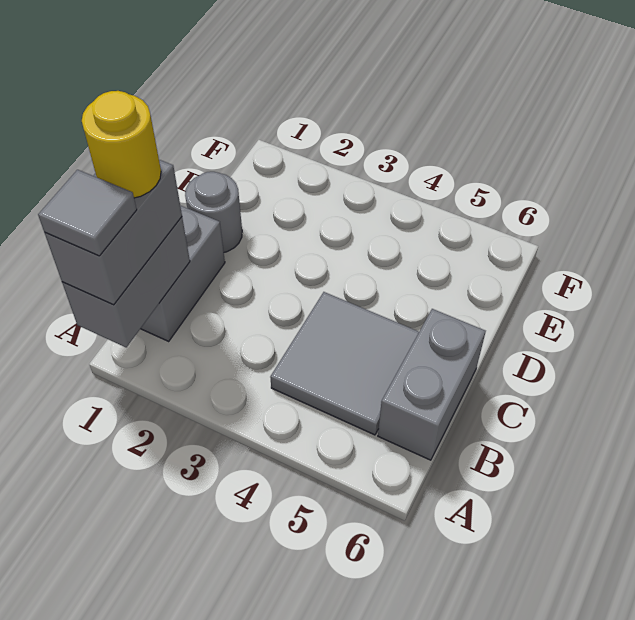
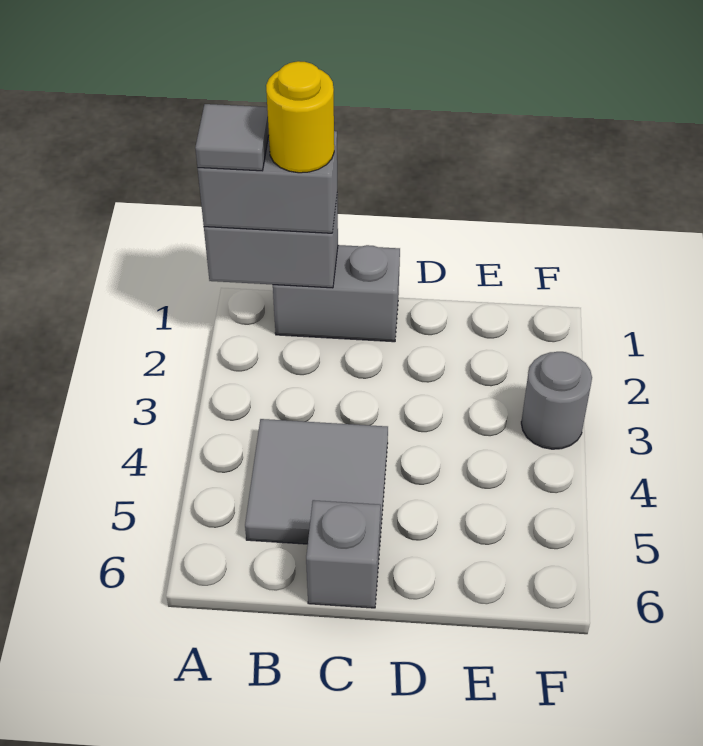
grey 1x2 brick [378,309,486,460] -> grey 1x1 brick [306,500,381,608]
grey 1x1 round brick [185,172,242,252] -> grey 1x1 round brick moved to [521,352,592,449]

